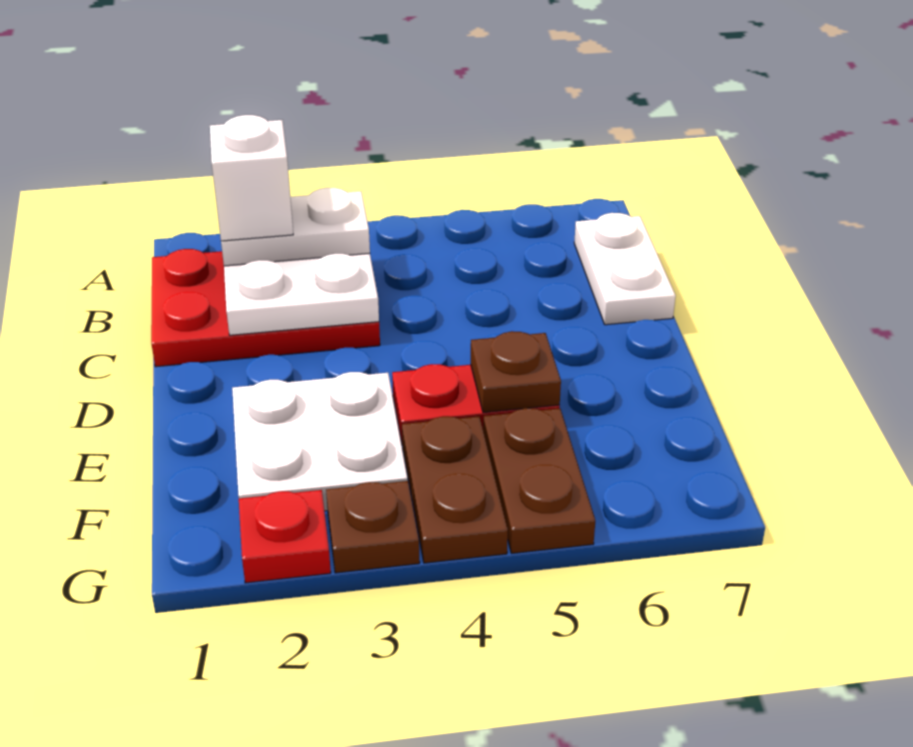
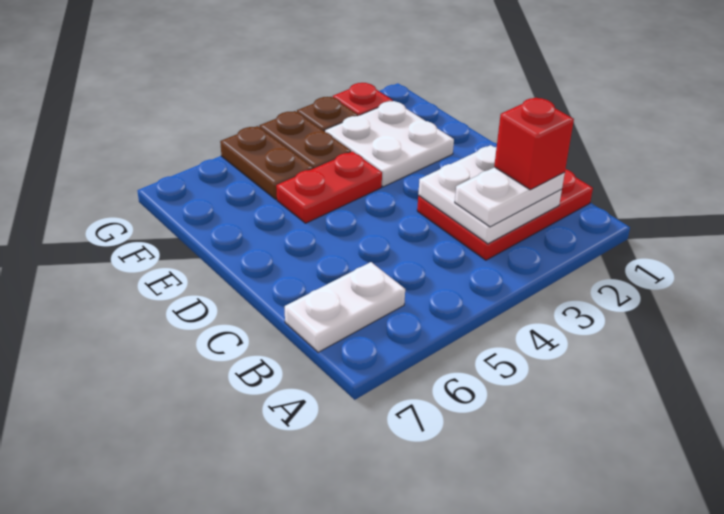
white 1x1 brick [210,115,293,241] -> red 1x1 brick [494,98,574,190]
white 1x2 plate [574,213,676,325] -> white 1x2 plate turned to [285,262,405,352]
brown 1x1 plate [471,331,561,413] -> none

